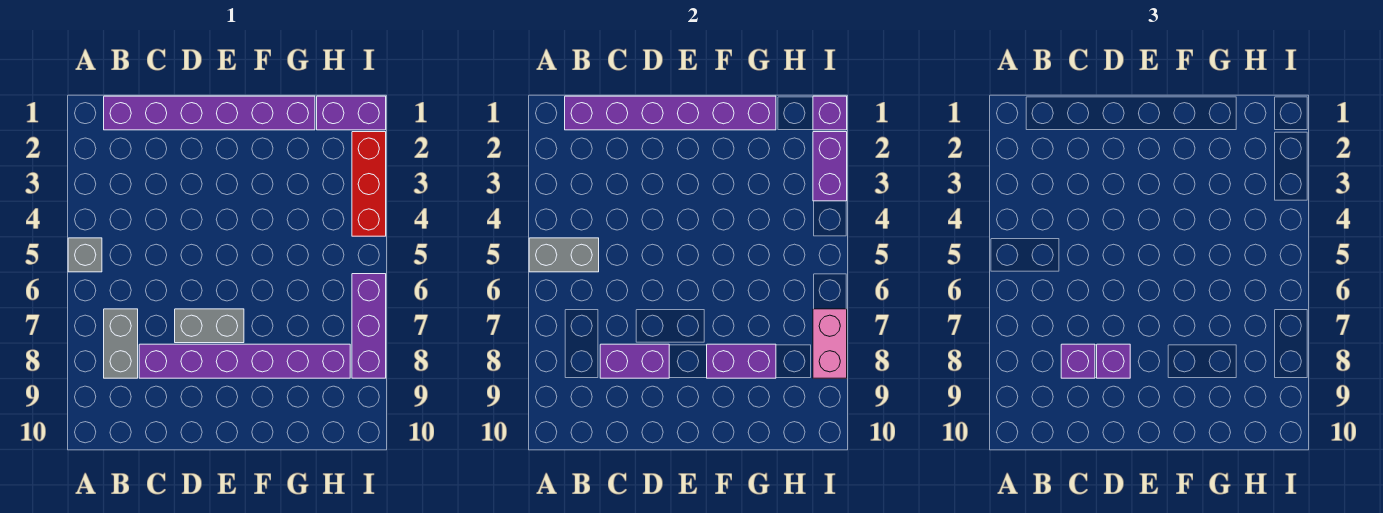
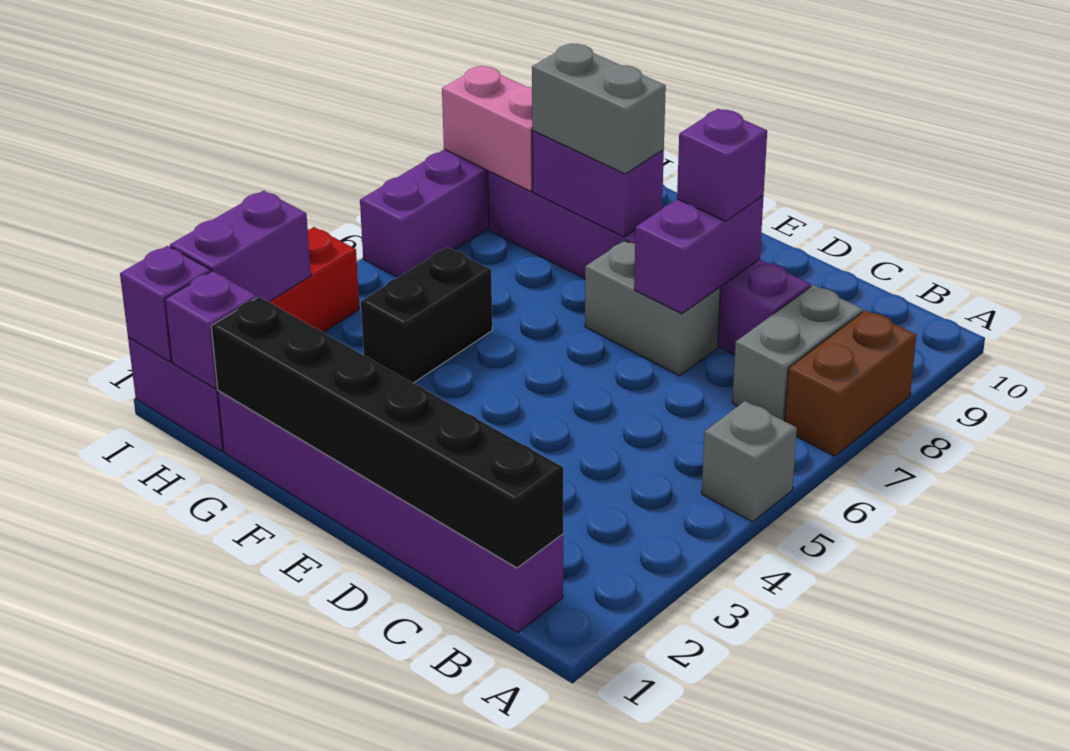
grey 1x2 brick [529,238,599,272] -> grey 1x2 brick moved to [532,44,666,174]
none -> brown 1x2 brick [785,310,917,456]
purple 1x6 brick [565,96,776,130] -> black 1x6 brick [211,297,563,568]
purple 1x2 brick [600,344,669,378] -> purple 1x2 brick turned to [634,196,764,314]
purple 1x1 brick [1061,344,1095,378] -> purple 1x1 brick moved to [165,271,257,389]
none -> black 1x2 brick [361,247,492,383]
pink 1x2 brick [813,309,847,378] -> pink 1x2 brick turned to [442,66,533,191]

